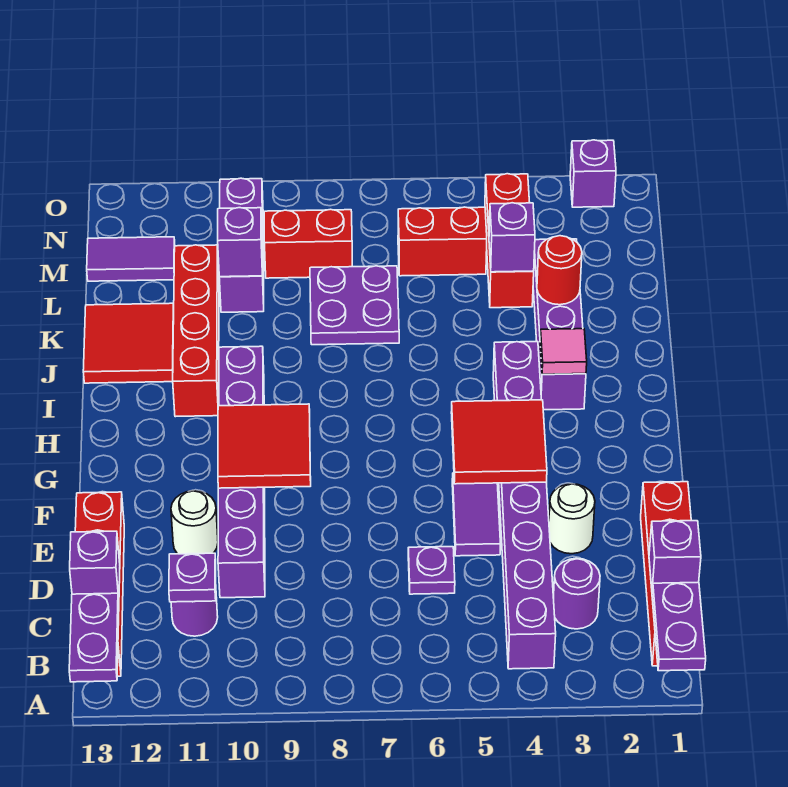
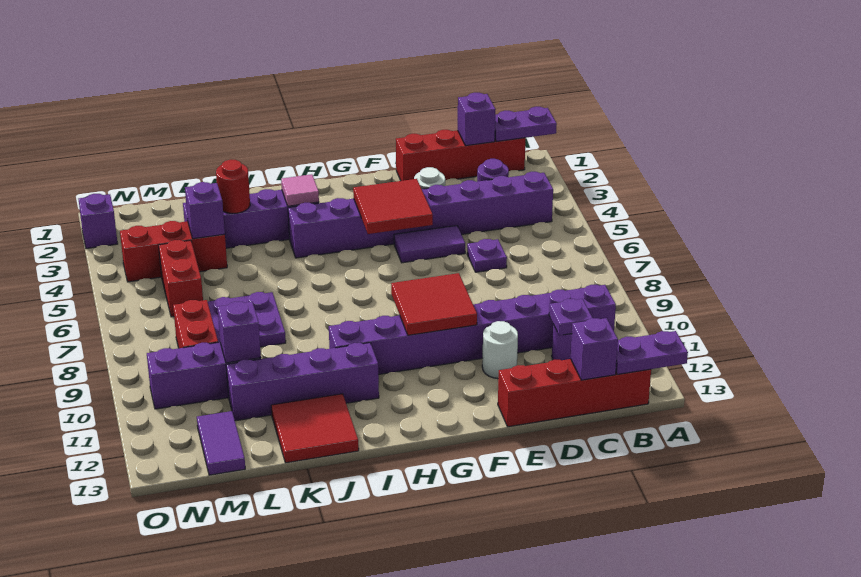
purple 1x6 brick [218,346,265,598] -> purple 1x8 brick [329,285,616,374]
red 1x4 brick [173,245,219,417] -> purple 1x4 brick [226,343,379,421]

